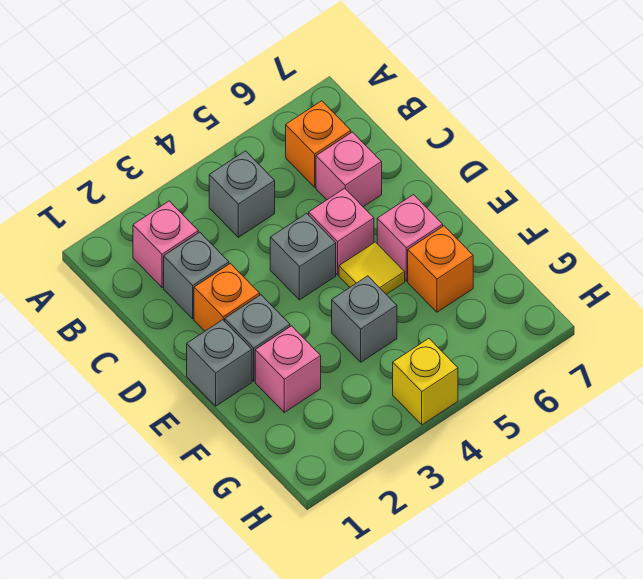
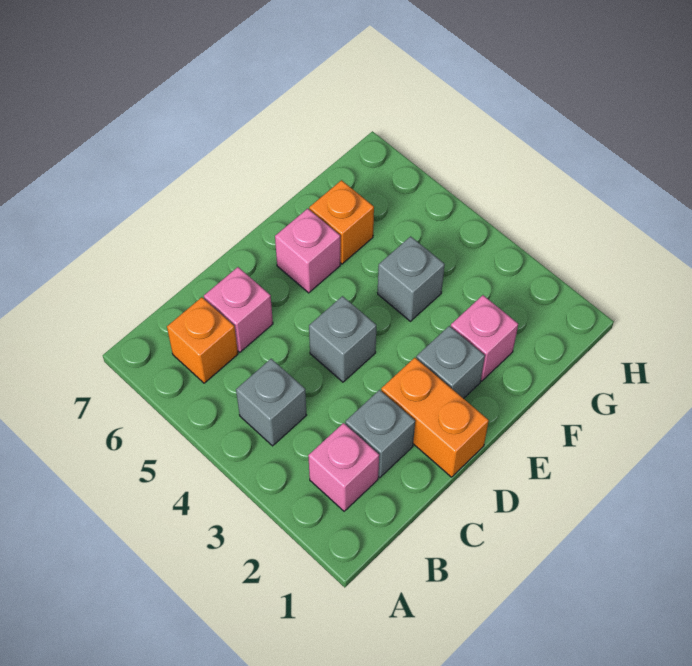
orange 1x1 brick [194,263,260,331] -> orange 1x2 brick [381,358,489,477]
pink 1x1 brick [309,188,374,275] -> none
grey 1x1 brick [187,320,252,406] -> none
yellow 1x1 tile [339,242,405,294] -> none
yellow 1x1 brick [393,339,458,425] -> none

